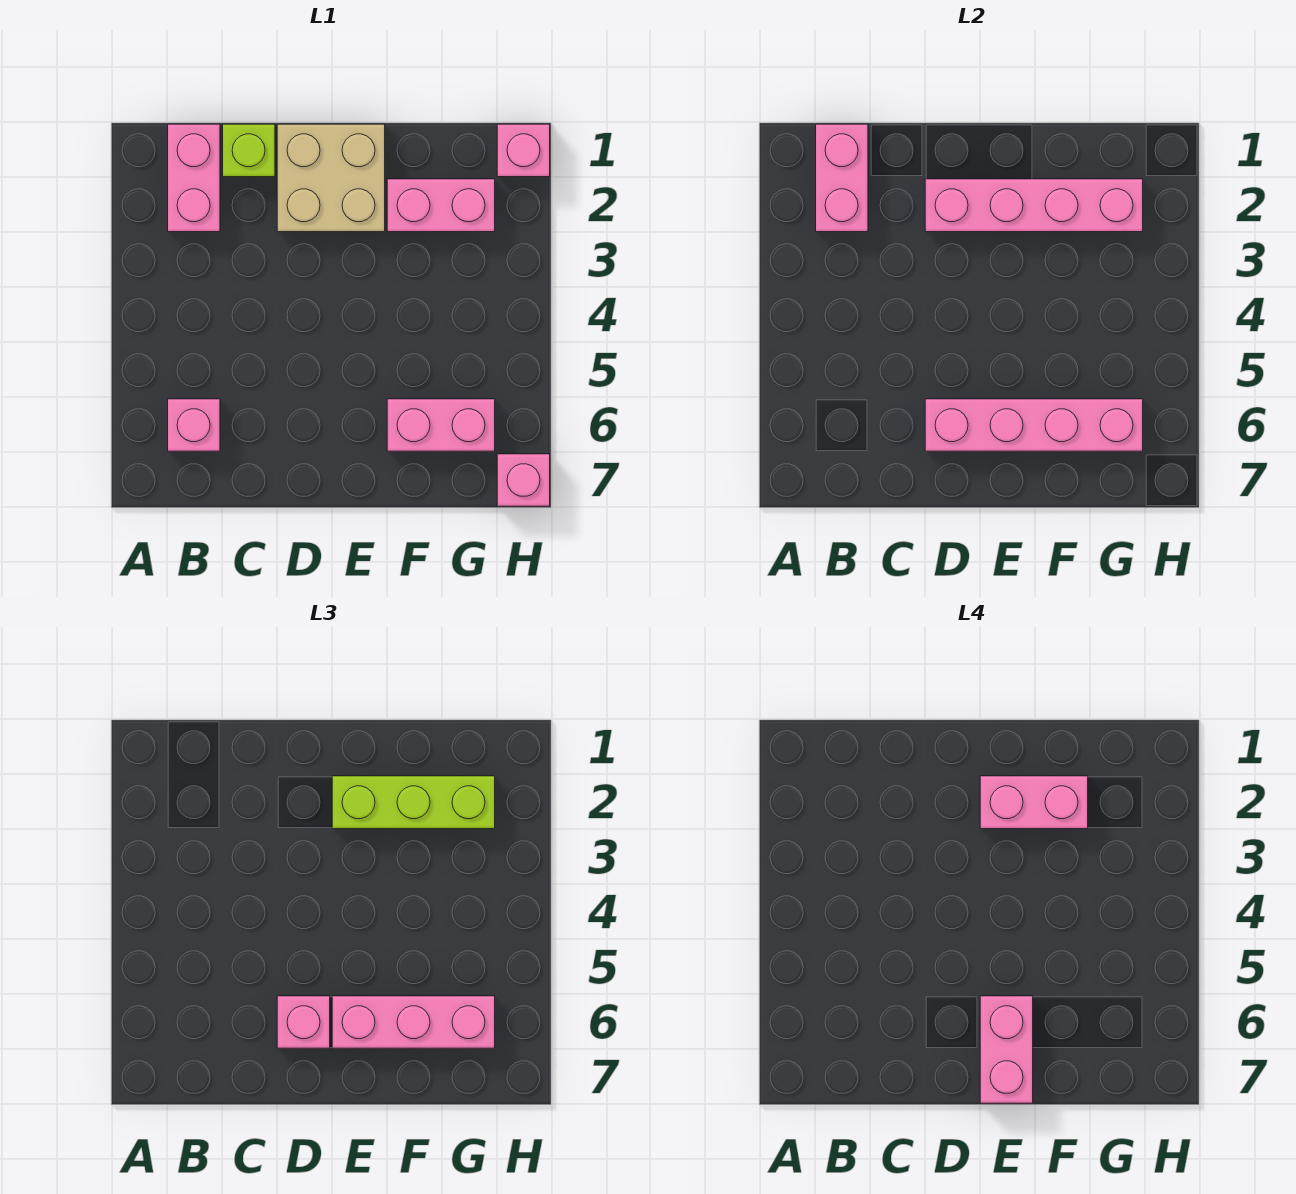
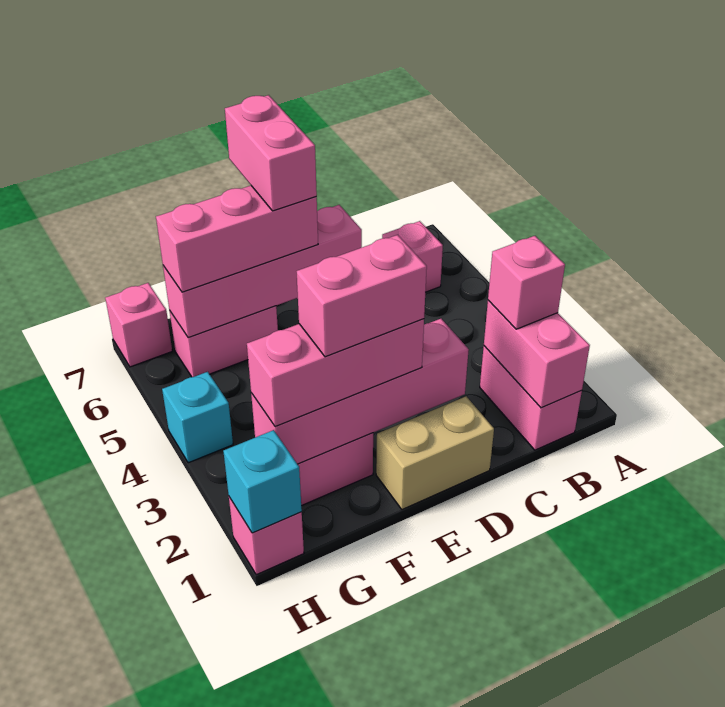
lime 1x1 brick [223,124,275,177] -> none
tan 2x2 brick [277,124,385,232] -> tan 1x2 brick [376,396,494,509]
pink 1x1 brick [277,996,330,1048] -> pink 1x1 brick moved to [488,236,565,329]
lime 1x3 brick [332,776,495,829] -> pink 1x3 brick [247,319,424,427]
none -> cyan 1x1 brick [223,430,302,533]
none -> cyan 1x1 brick [162,372,233,463]

